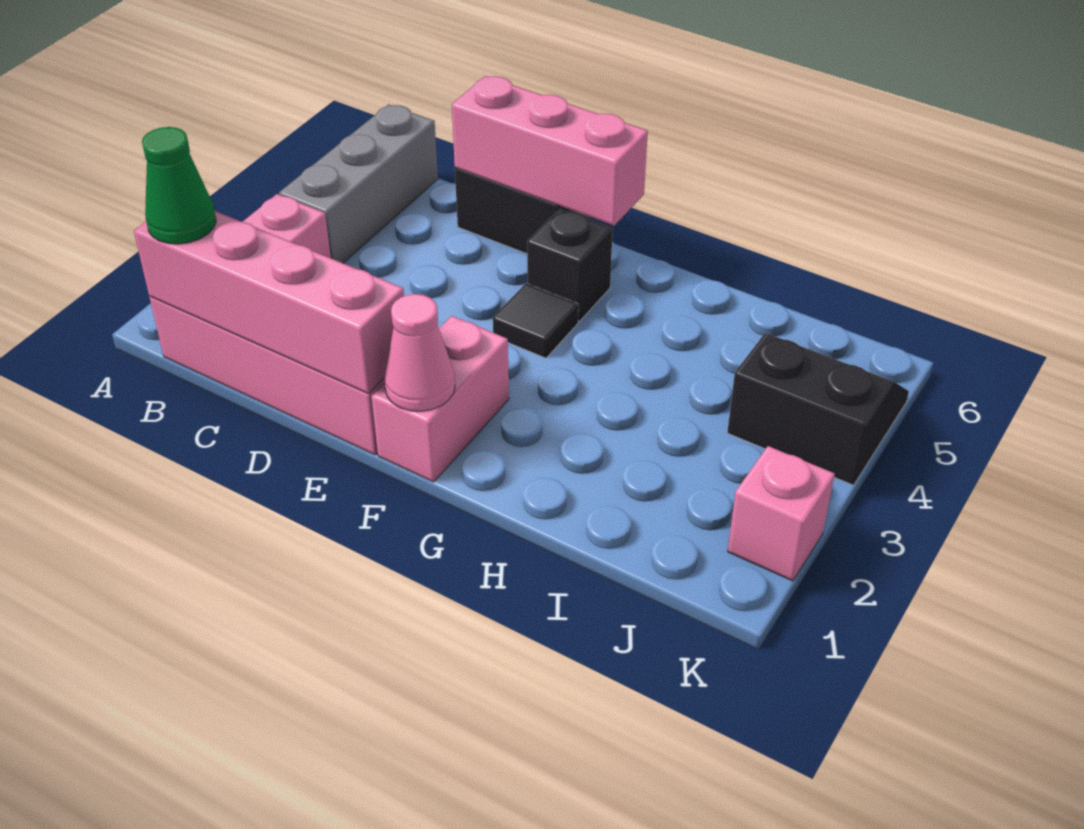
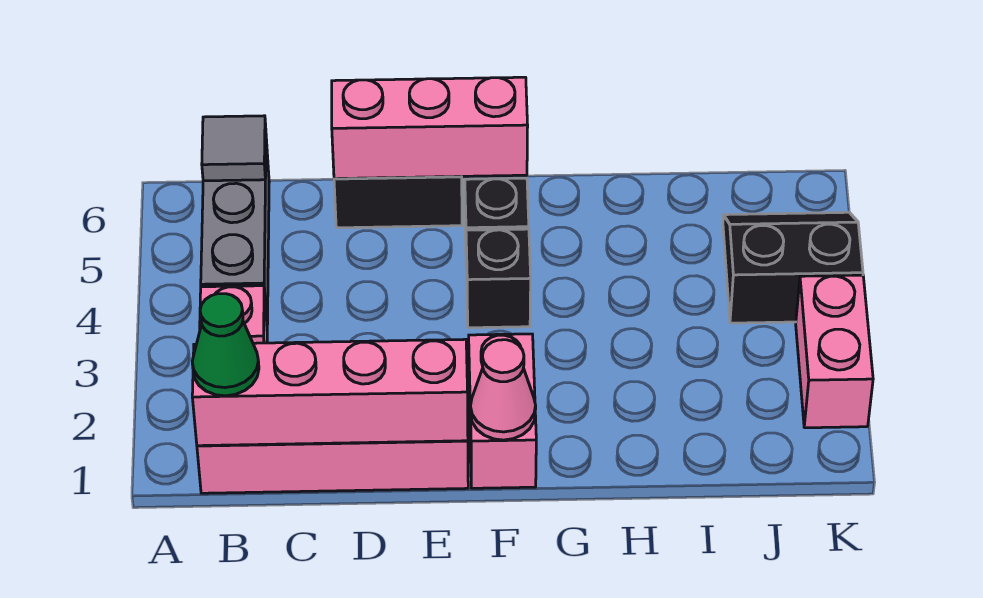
none -> grey 1x1 tile [202,116,266,181]
black 1x1 tile [493,283,579,358] -> black 1x1 brick [466,229,531,328]
pink 1x1 brick [728,446,835,581] -> pink 1x2 brick [796,275,873,428]

